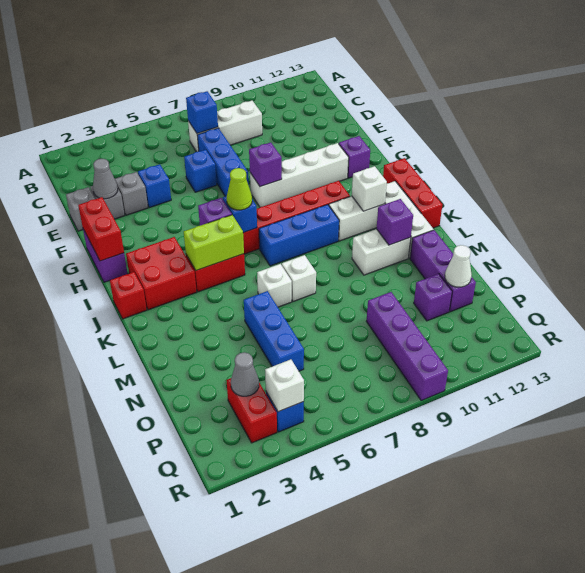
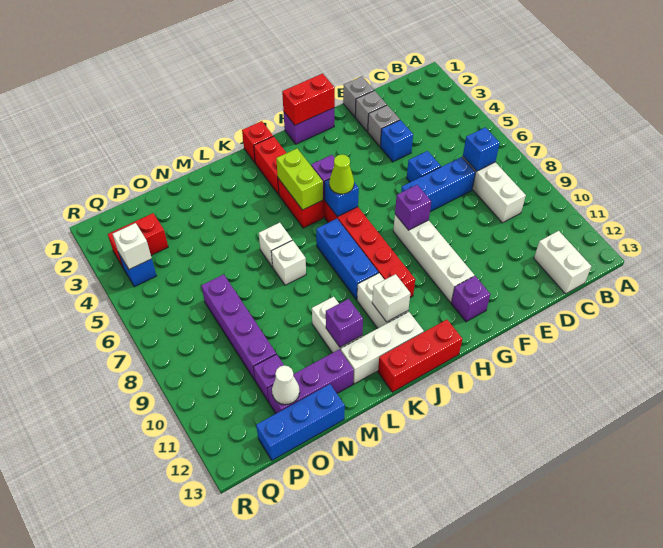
none -> white 1x2 brick [534,231,591,294]
grey 1x1 cone [93,159,118,199] -> none
red 2x2 brick [126,237,197,310] -> red 1x2 brick [254,136,286,195]
blue 1x3 brick [244,291,304,371] -> blue 1x3 brick moved to [256,384,345,460]
purple 1x4 brick [366,292,448,401] -> purple 1x4 brick turned to [201,274,276,380]
grey 1x1 cone [231,352,259,396] -> none

